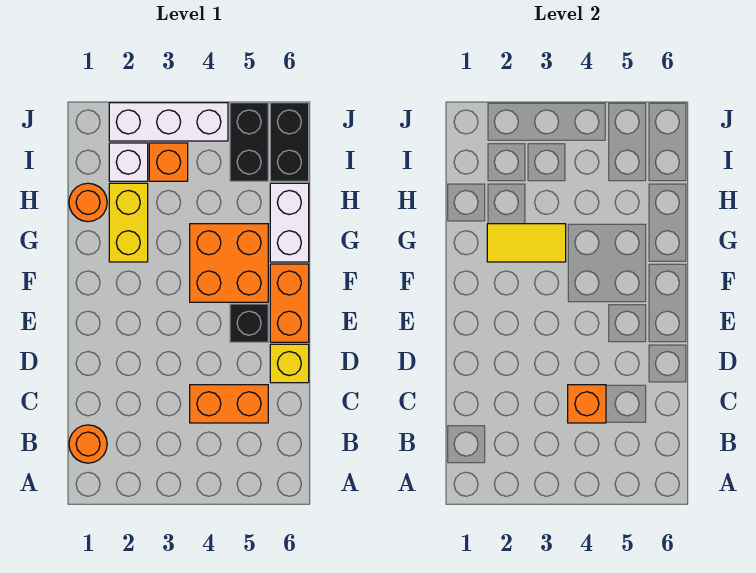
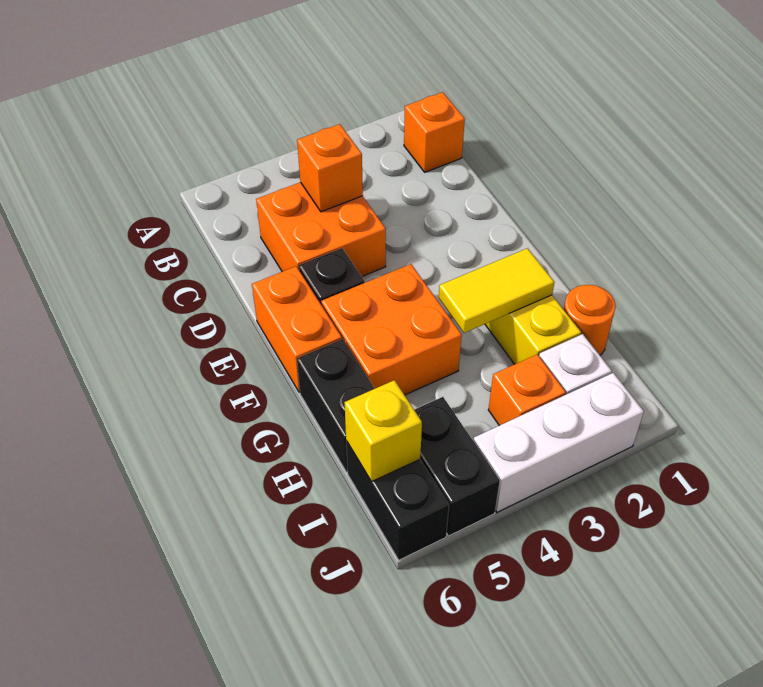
orange 1x1 round brick [69,425,107,463] -> orange 1x1 brick [404,92,465,172]
orange 1x2 brick [190,385,268,423] -> orange 2x2 brick [256,182,386,276]
yellow 1x1 brick [270,344,309,383] -> yellow 1x1 brick moved to [344,380,422,482]
white 1x2 brick [270,183,309,262] -> black 1x2 brick [297,339,375,472]

